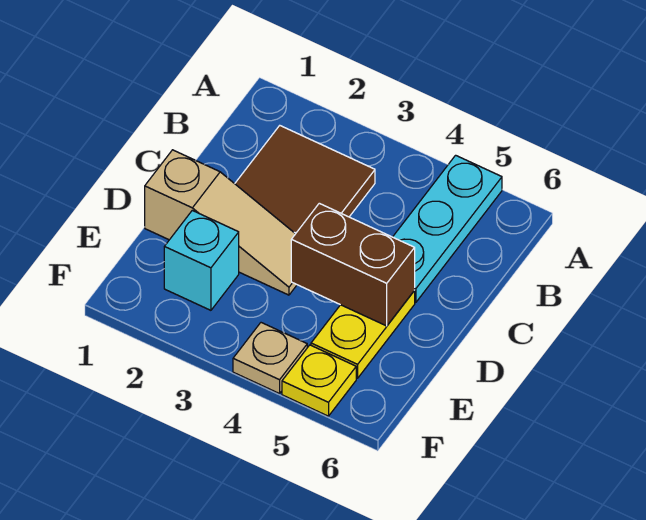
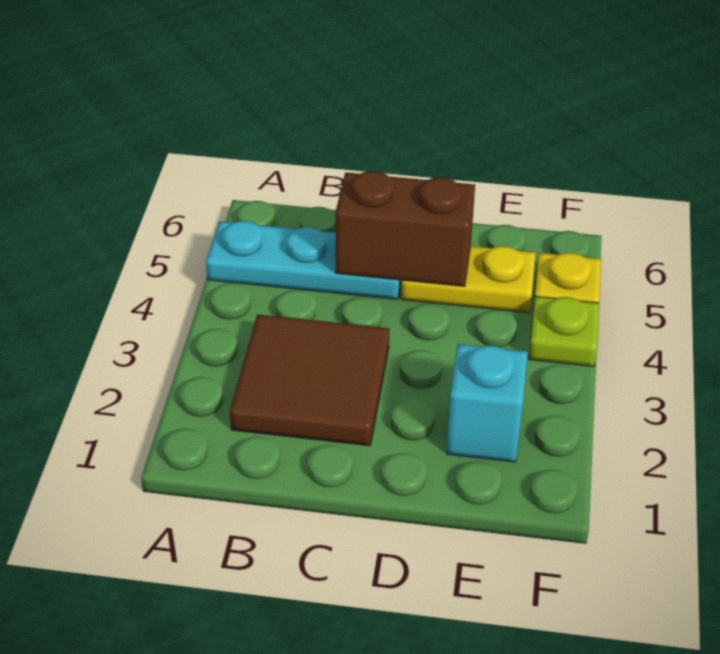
tan 1x3 slope [145,150,297,295] -> none
brown 1x2 brick [291,203,415,326] -> brown 1x2 brick turned to [335,171,475,286]
tan 1x1 plate [233,323,307,394] -> lime 1x1 plate [529,296,599,367]

